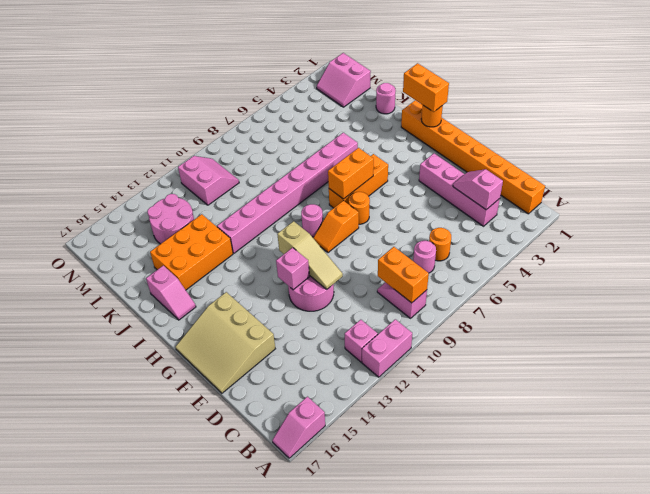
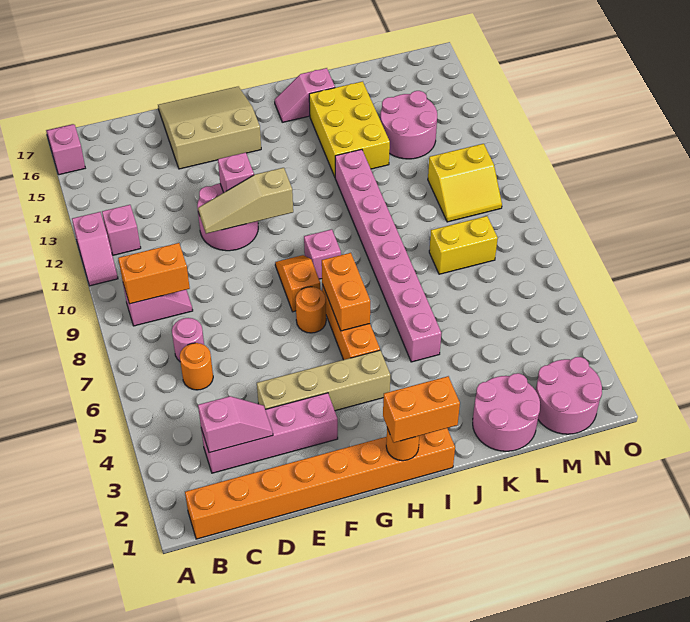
pink 1x2 brick [362,319,412,377] -> pink 1x2 slope [72,212,118,286]
none -> tan 1x4 brick [257,350,390,411]
pink 1x1 round brick [301,204,323,237] -> pink 1x1 brick [304,229,341,279]
orange 2x3 brick [150,214,233,290] -> yellow 2x3 brick [309,81,390,177]
pink 1x1 round brick [376,83,396,114] -> pink 2x2 round brick [473,373,540,451]
none -> yellow 1x2 brick [429,216,498,274]
pink 2x2 slope [317,53,371,107] -> pink 2x2 round brick [536,357,602,434]
pink 2x2 slope [178,156,239,205] -> yellow 2x2 slope [428,144,502,222]

